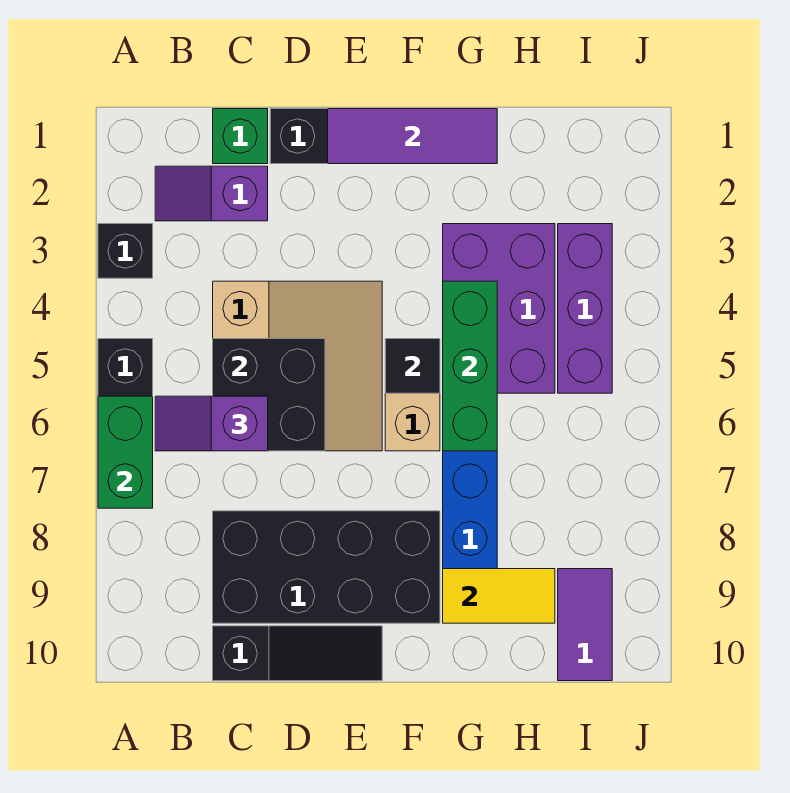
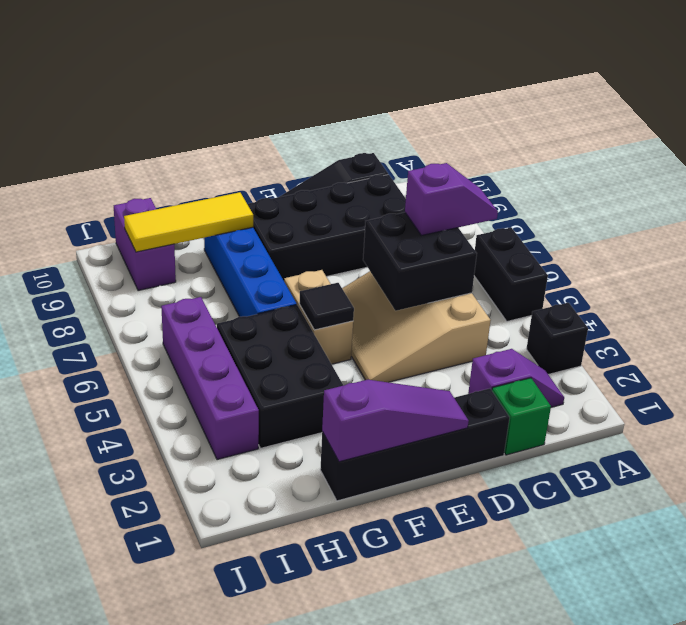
green 1x2 brick [98,396,153,508] -> none
purple 1x3 tile [328,109,497,164] -> purple 1x3 slope [322,380,469,462]
purple 2x3 brick [443,224,555,393] -> black 2x3 brick [217,305,344,448]
green 1x3 brick [443,281,497,451] -> none
yellow 1x2 tile [443,569,555,623] -> yellow 1x3 tile [124,192,253,252]
purple 1x3 brick [558,224,612,393] -> purple 1x4 brick [161,297,259,460]
purple 1x2 tile [558,569,612,681] -> purple 1x2 brick [114,198,176,291]

